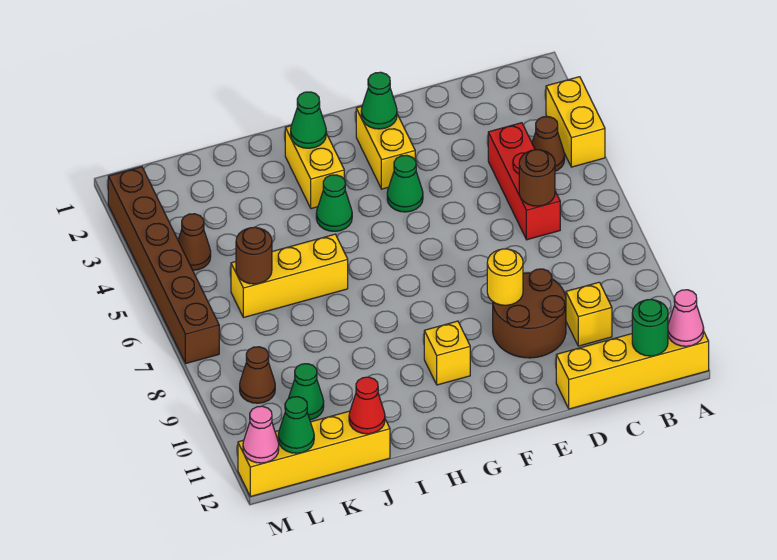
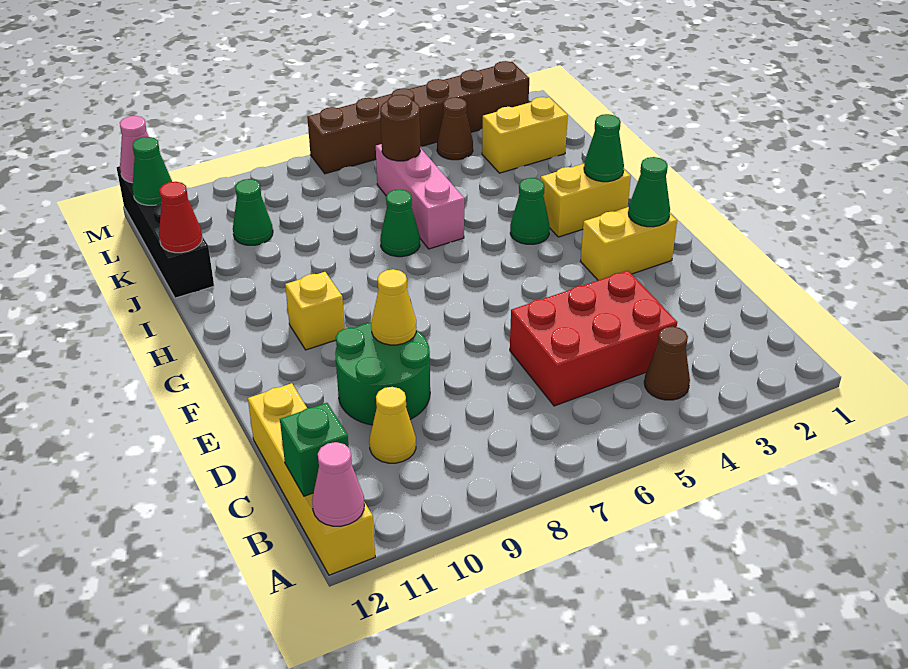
yellow 1x2 brick [546,77,605,167] -> yellow 1x2 brick moved to [482,97,568,173]
green 1x1 round brick [632,299,668,356] -> green 1x1 brick [280,403,349,496]
red 1x3 brick [488,123,560,240] -> red 2x3 brick [510,271,677,406]
brown 1x1 round brick [519,150,555,206] -> none
yellow 1x1 brick [566,282,612,346] -> yellow 1x1 cone [369,387,416,463]
brown 2x2 round brick [493,269,566,358] -> green 2x2 round brick [335,322,430,425]
yellow 1x1 round brick [487,249,523,305] -> yellow 1x1 cone [371,269,417,345]
green 1x1 cone [387,155,423,212] -> green 1x1 cone moved to [380,190,420,257]
yellow 1x3 brick [231,234,348,318] -> pink 1x3 brick [376,144,464,249]
yellow 1x4 brick [238,411,390,497] -> black 1x4 brick [117,166,214,298]
brown 1x1 cone [240,347,275,403] -> none

